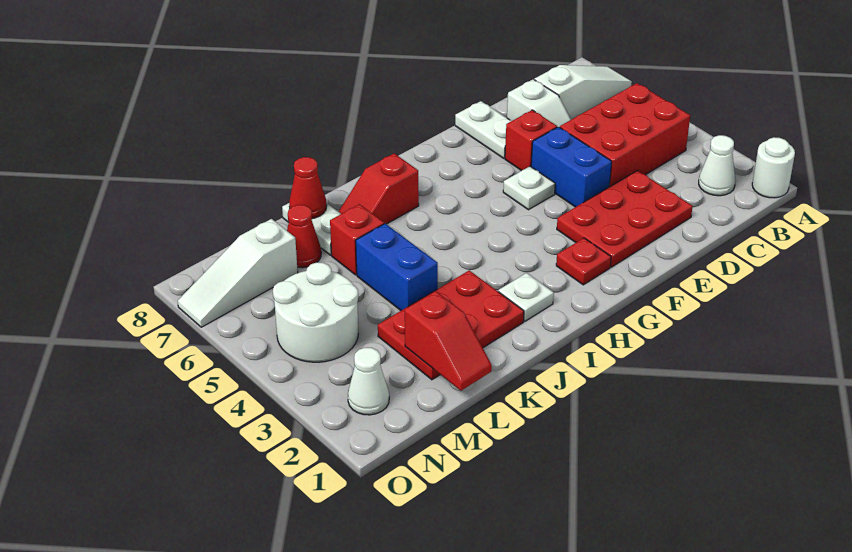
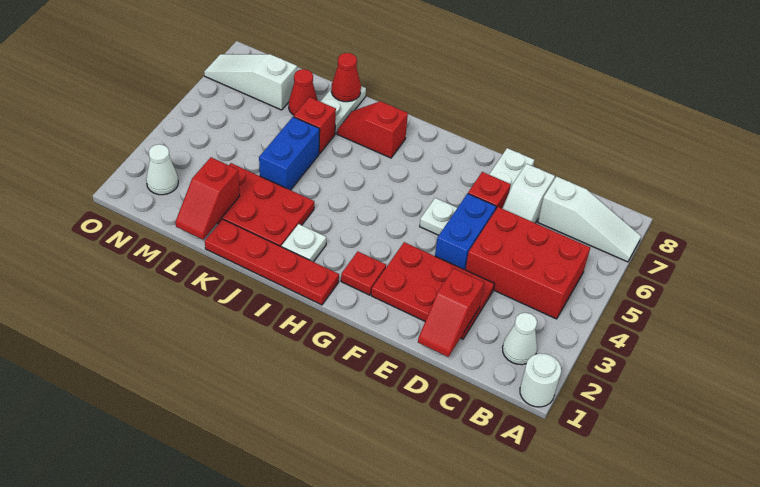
none -> red 1x2 slope [418,268,484,357]
none -> red 1x4 plate [205,219,339,305]
white 2x2 round brick [273,262,358,362] -> none

